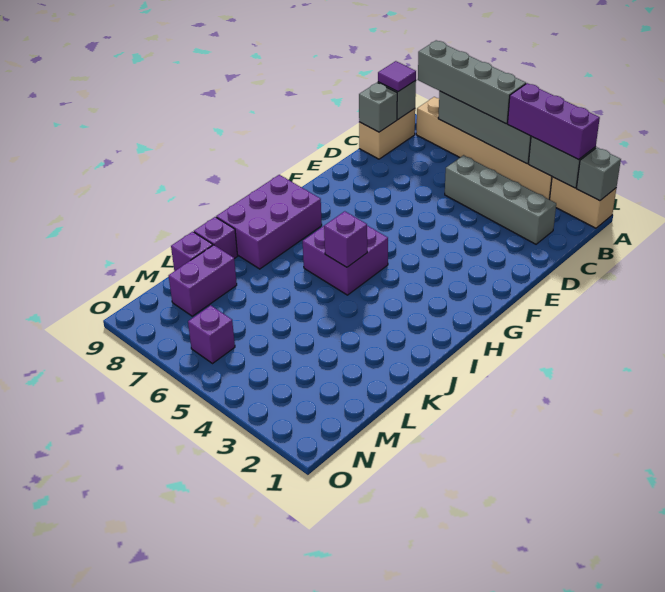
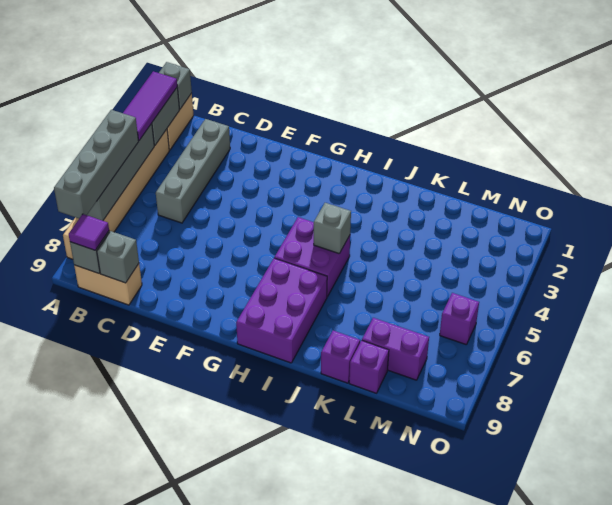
purple 1x3 brick [508,83,600,160] -> purple 1x3 tile [123,71,177,141]
purple 2x3 brick [216,175,322,269] -> purple 2x3 brick turned to [236,258,327,363]
purple 1x1 brick [324,211,367,267] -> grey 1x1 brick [314,203,351,253]

